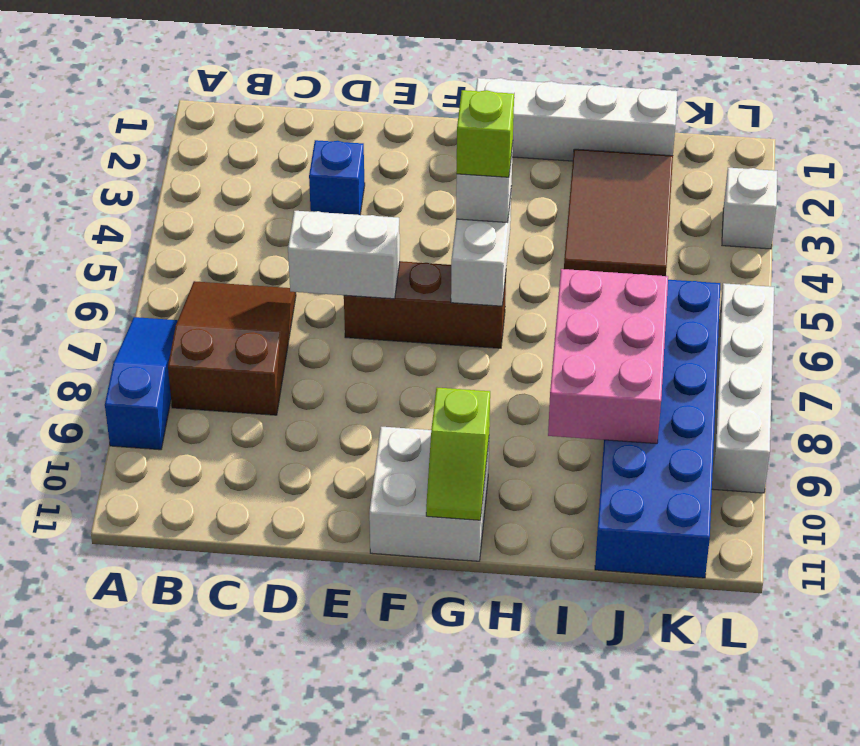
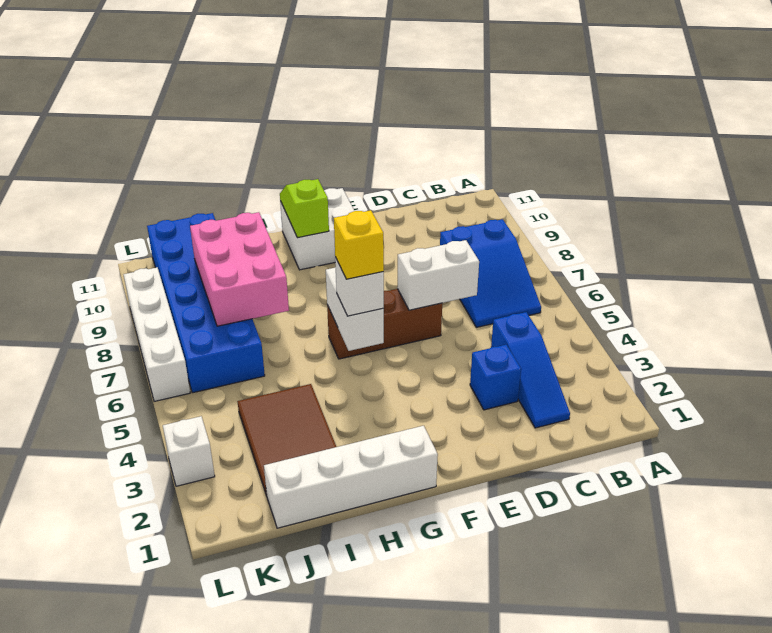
blue 1x3 slope [105,317,178,450] -> blue 1x3 slope moved to [491,312,570,428]
brown 2x3 slope [168,281,296,415] -> blue 2x3 slope [440,219,541,327]
lime 1x1 brick [457,90,514,177] -> yellow 1x1 brick [334,210,384,279]

